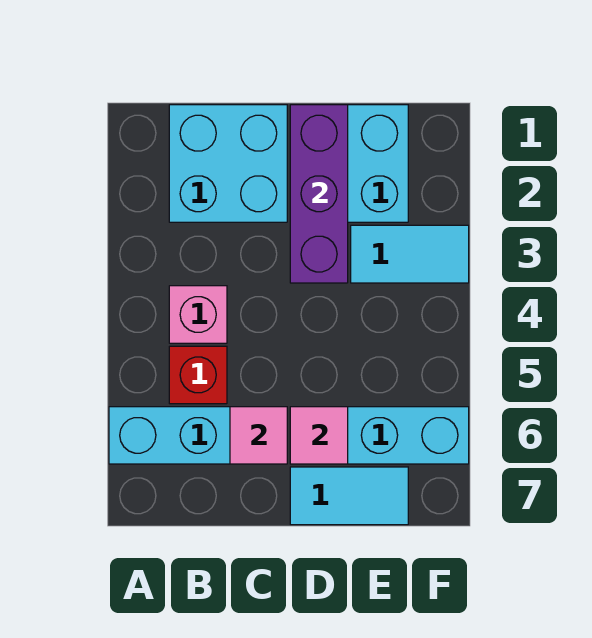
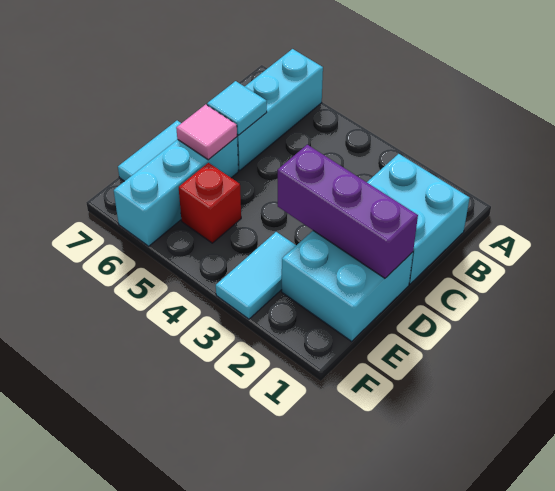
pink 1x1 brick [169,286,227,343] -> none
red 1x1 brick [169,346,227,404] -> red 1x1 brick moved to [179,163,241,243]
pink 1x1 tile [230,407,287,464] -> cyan 1x1 tile [207,81,267,135]

